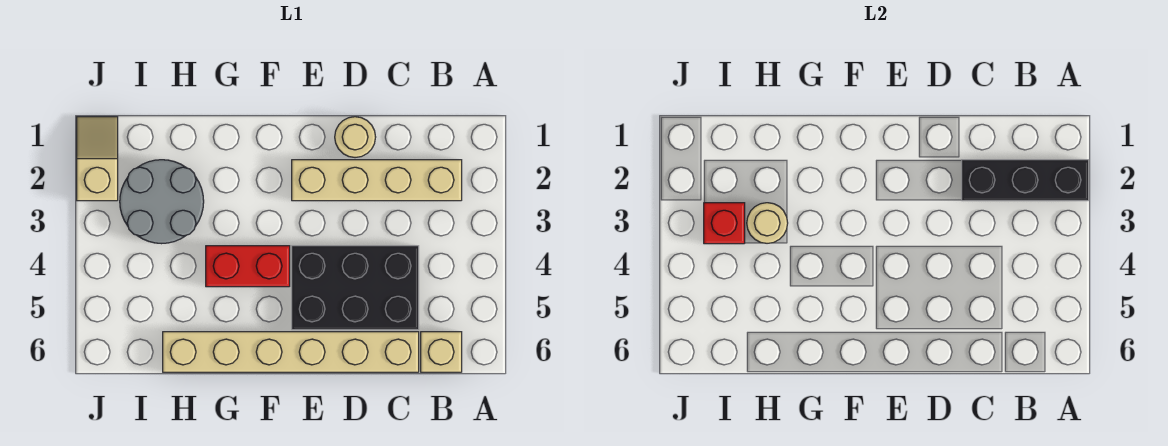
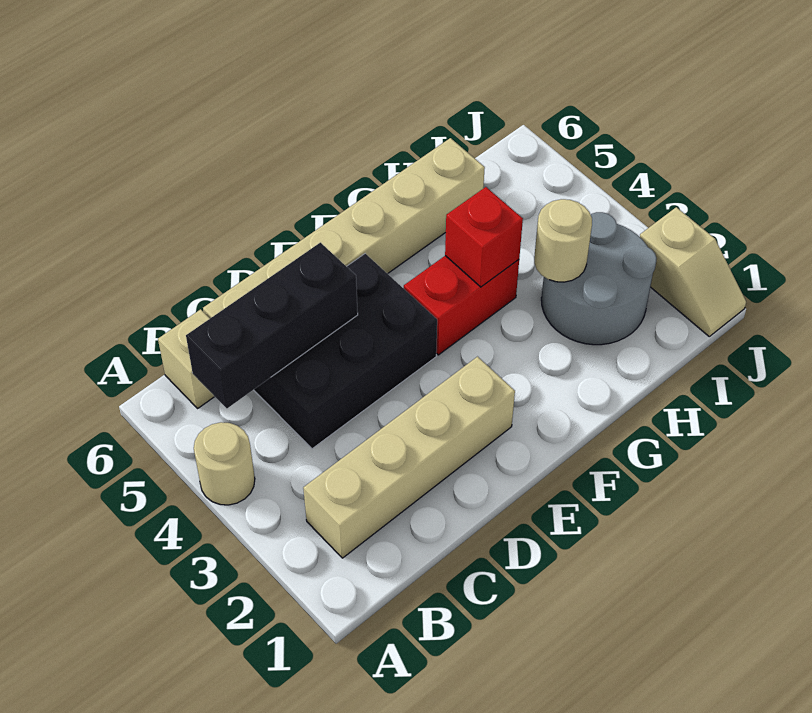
black 1x3 brick [962,160,1089,201] -> black 1x3 brick moved to [186,243,358,408]
tan 1x1 round brick [335,117,376,158] -> tan 1x1 round brick moved to [194,422,255,505]
red 1x1 brick [704,203,745,244] -> red 1x1 brick moved to [445,187,523,287]

